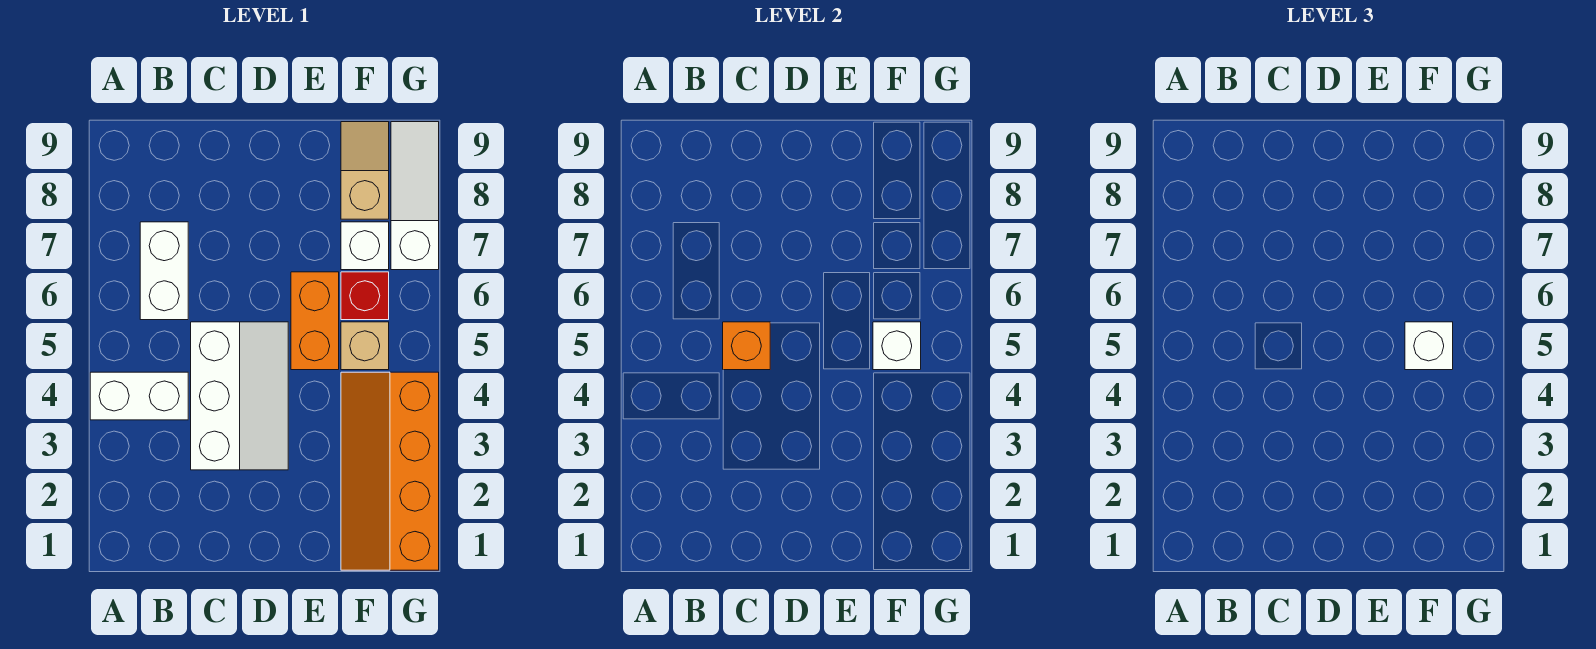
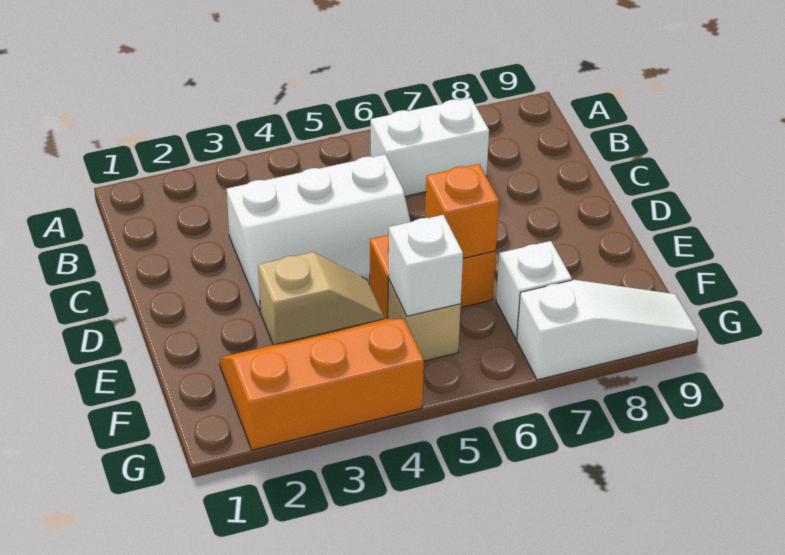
white 1x2 brick [90,372,188,420] -> none
orange 1x1 brick [723,322,770,370] -> orange 1x1 brick moved to [425,164,499,258]
orange 2x4 slope [341,372,439,570] -> orange 2x3 slope [219,319,424,450]
white 1x1 brick [1405,322,1453,370] -> none
red 1x1 brick [341,272,389,320] -> none
tan 1x2 slope [341,122,389,219] -> tan 1x2 slope moved to [258,252,384,345]

